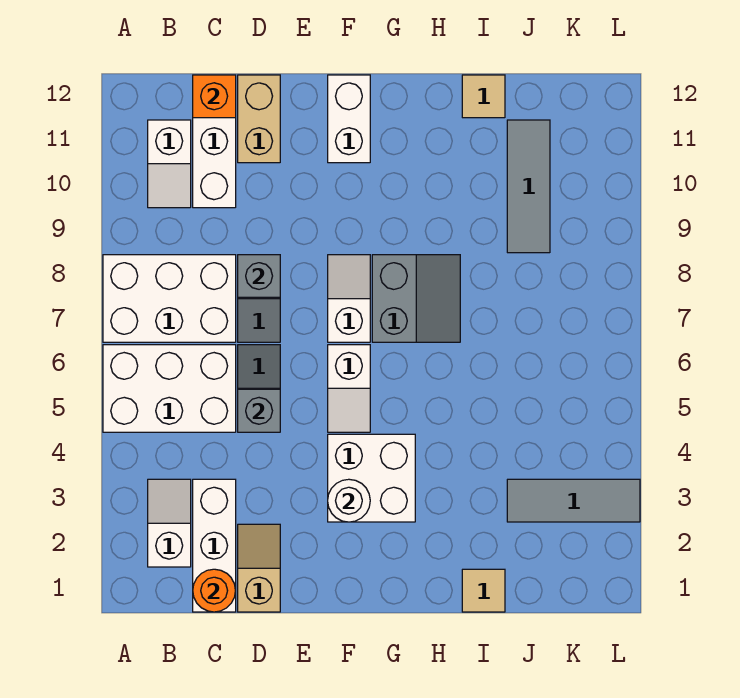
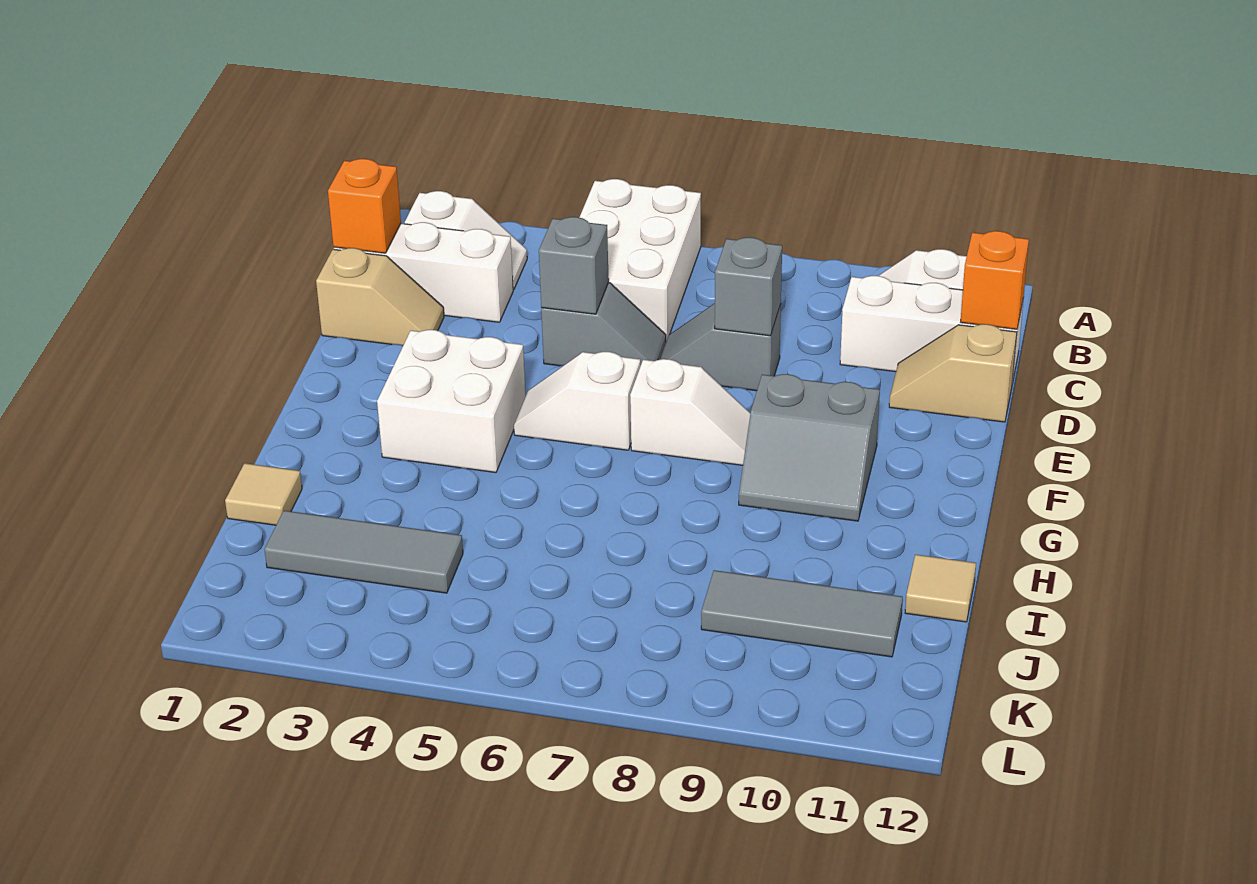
white 2x3 brick [103,255,236,342] -> none
orange 1x1 round brick [193,569,235,612] -> orange 1x1 brick [328,159,401,253]
tan 1x2 brick [238,75,280,163] -> tan 1x2 slope [889,324,1017,422]
white 1x1 round brick [328,479,370,522] -> none
white 1x2 brick [328,75,370,163] -> none
grey 2x2 slope [372,255,460,342] -> grey 2x2 slope moved to [739,374,880,521]
grey 1x3 tile [507,479,640,522] -> grey 1x3 tile turned to [264,511,463,593]

